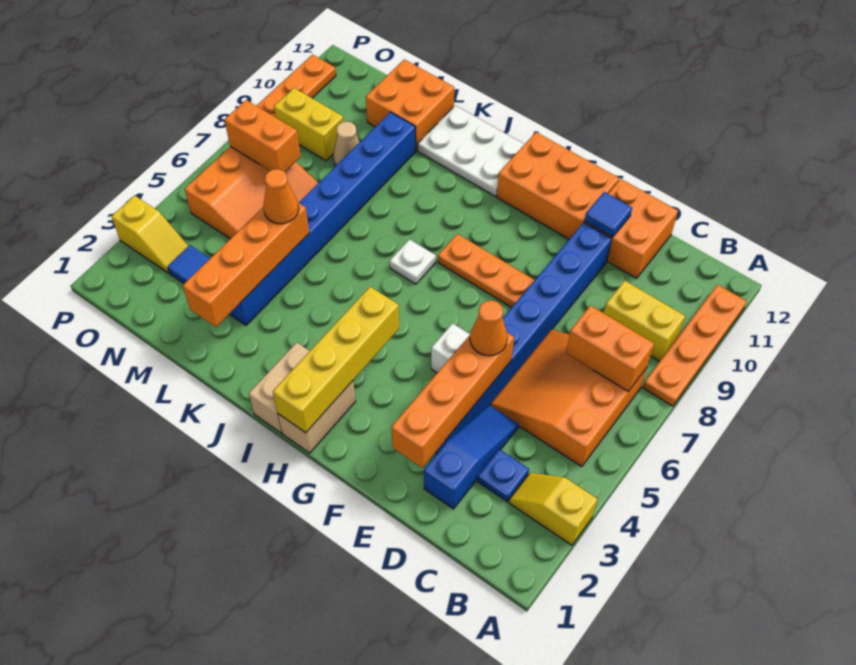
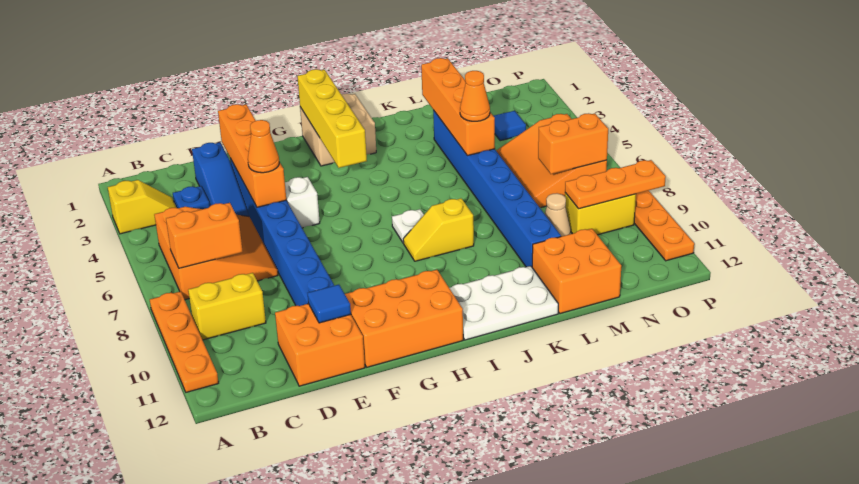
orange 1x3 plate [438,234,535,308] -> orange 1x3 plate moved to [565,160,666,209]
yellow 1x2 slope [111,196,188,273] -> yellow 1x2 slope moved to [403,198,474,261]

